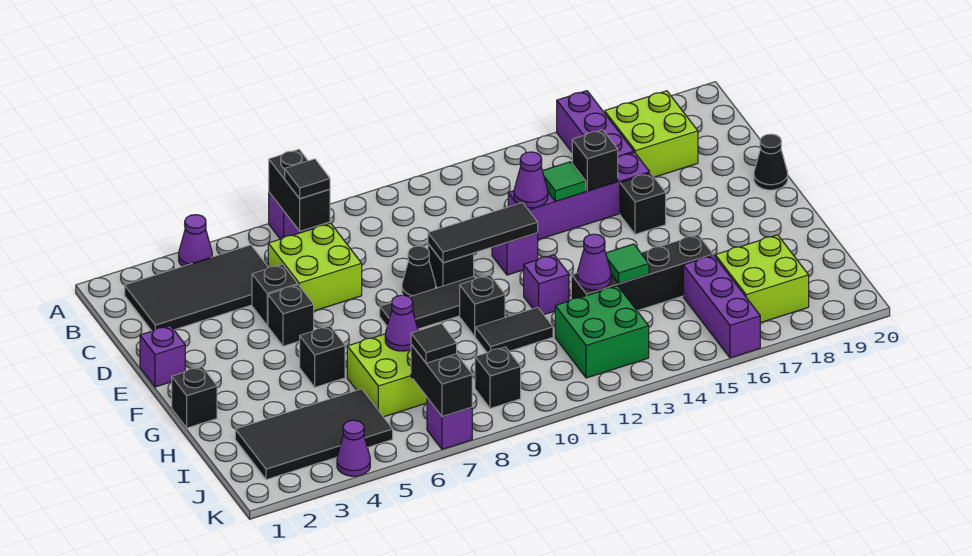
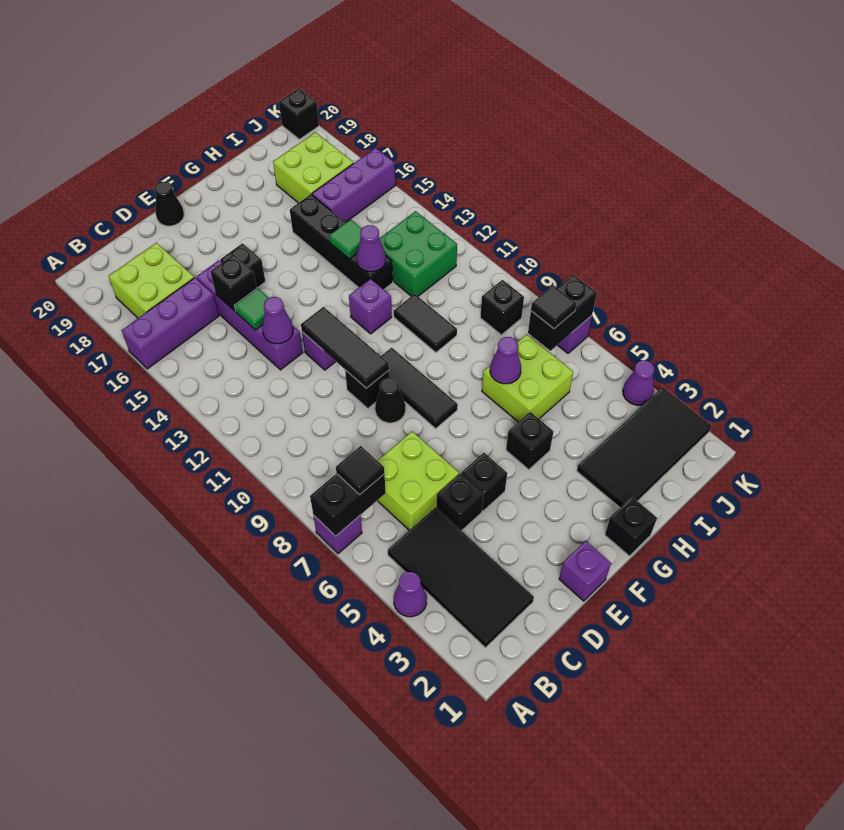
black 1x1 brick [460,275,505,336] -> black 1x1 brick moved to [279,88,319,139]
black 2x4 tile [235,389,393,480] -> black 2x4 tile turned to [577,387,712,507]

